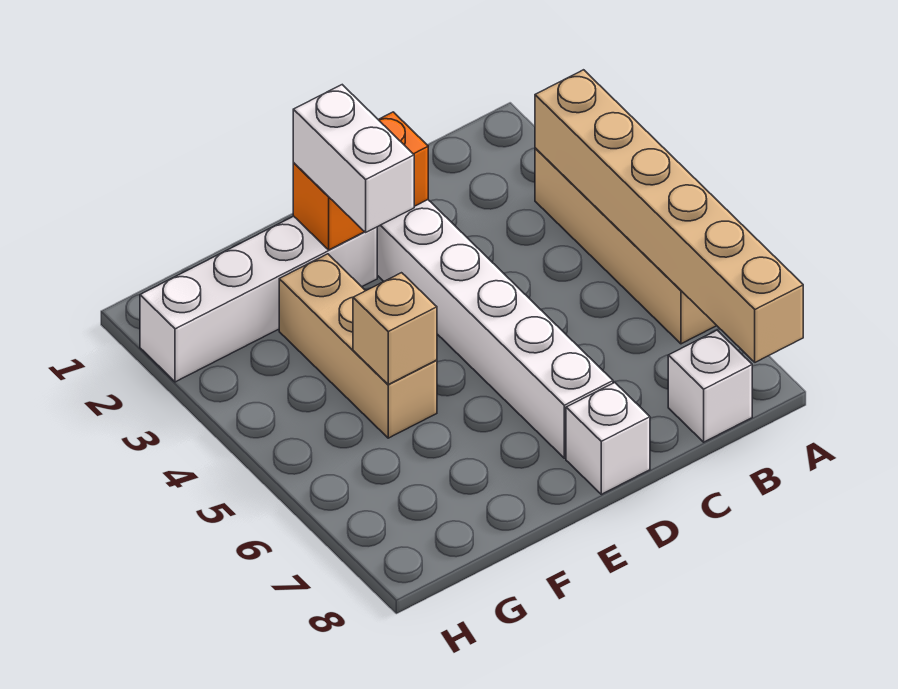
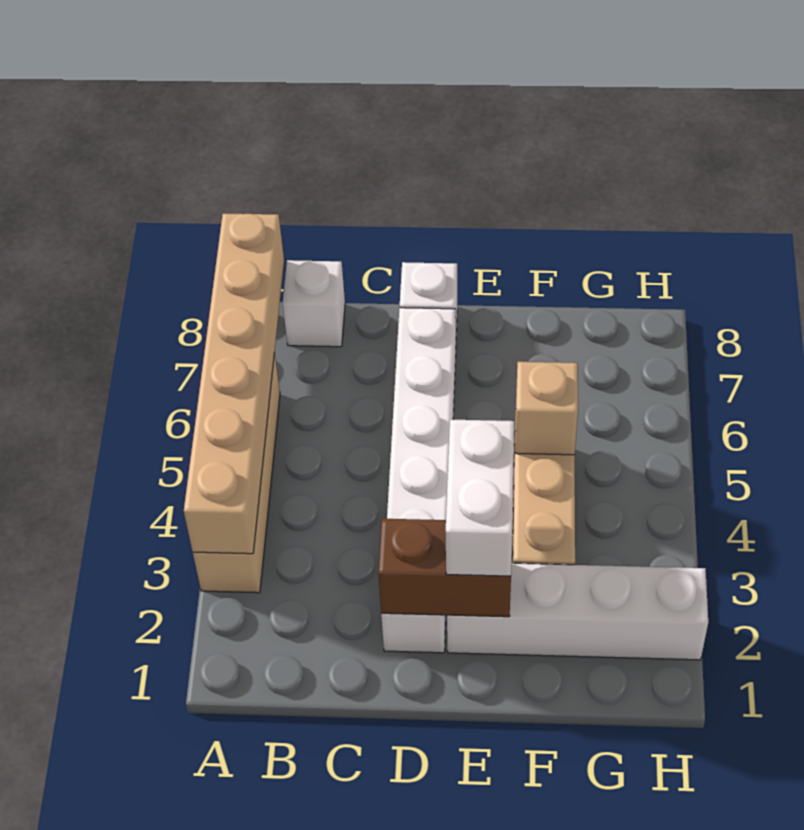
orange 1x2 brick [293,112,428,250] -> brown 1x2 brick [378,519,511,617]

